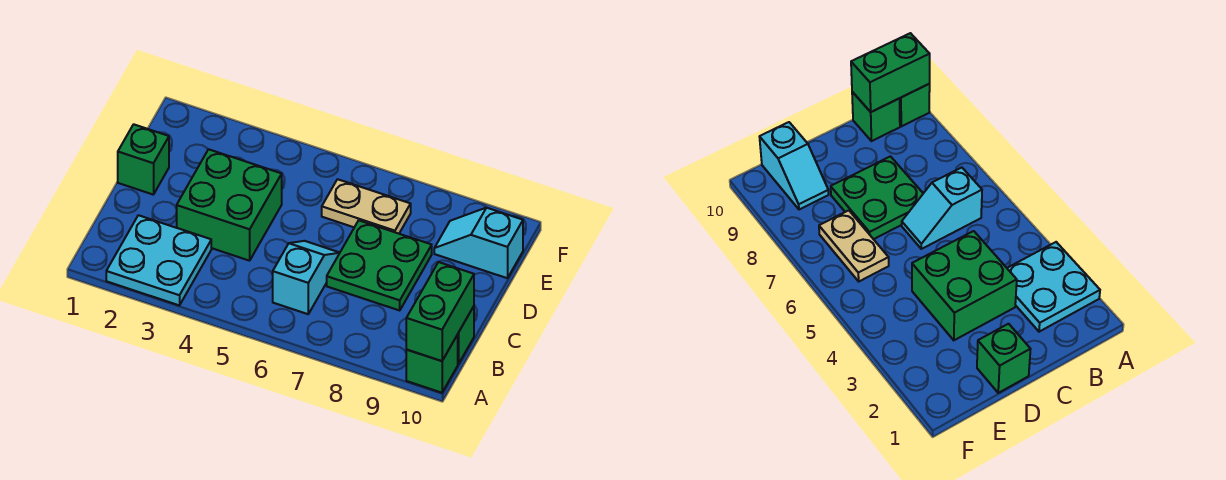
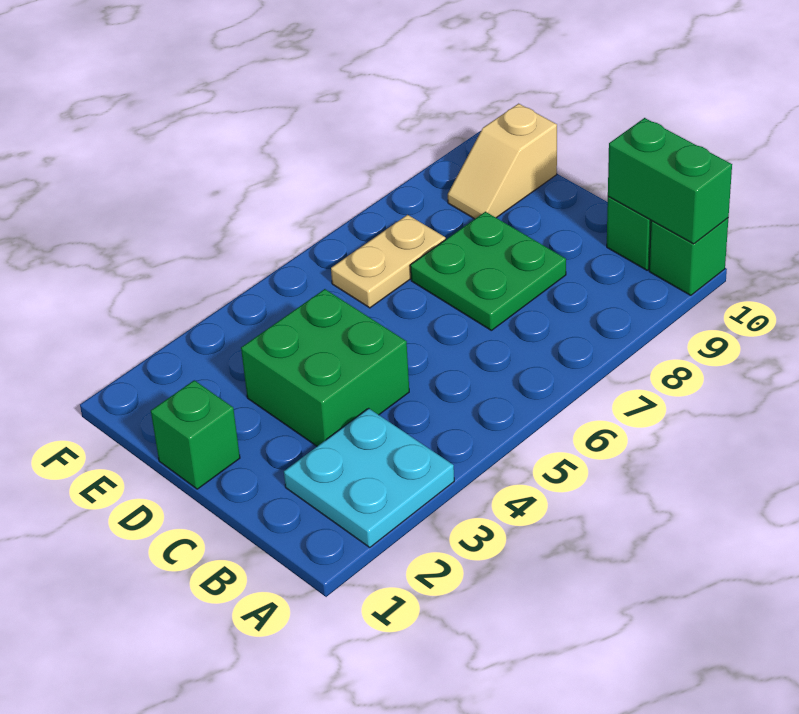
cyan 1x2 slope [273,241,339,314] -> none
cyan 1x2 slope [434,208,523,278] -> tan 1x2 slope [448,104,557,219]

